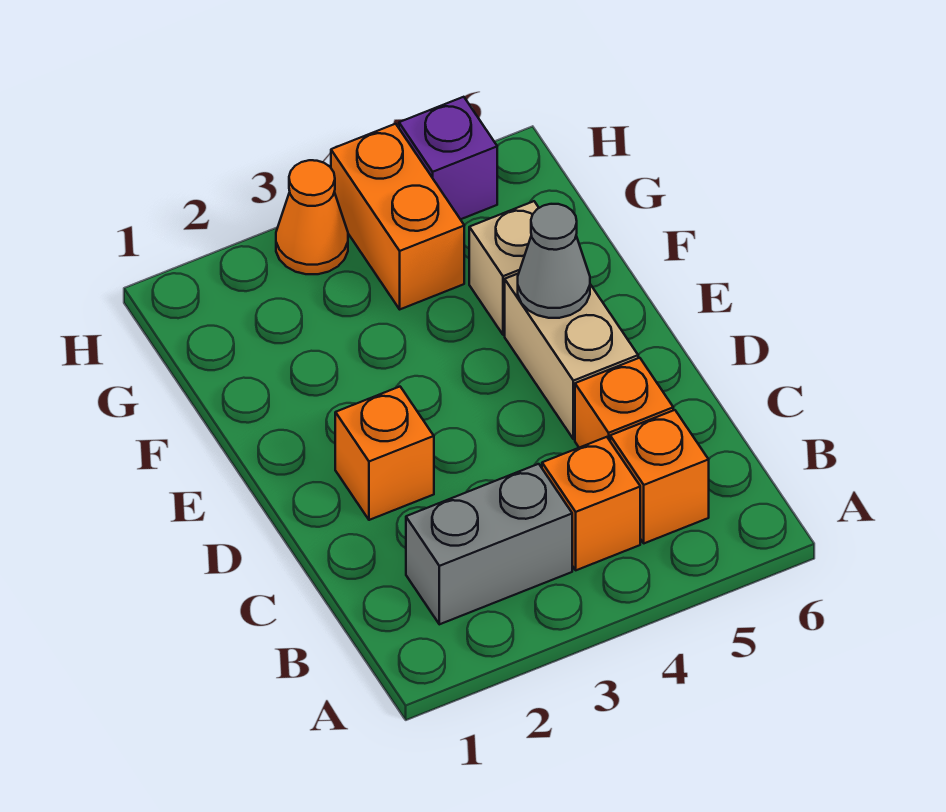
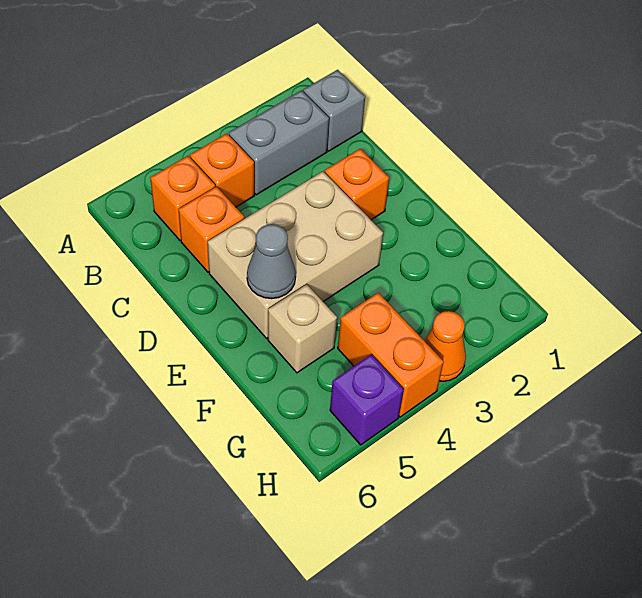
none -> grey 1x1 brick [303,70,365,151]
tan 1x2 brick [505,273,638,439] -> tan 2x3 brick [208,171,383,338]

